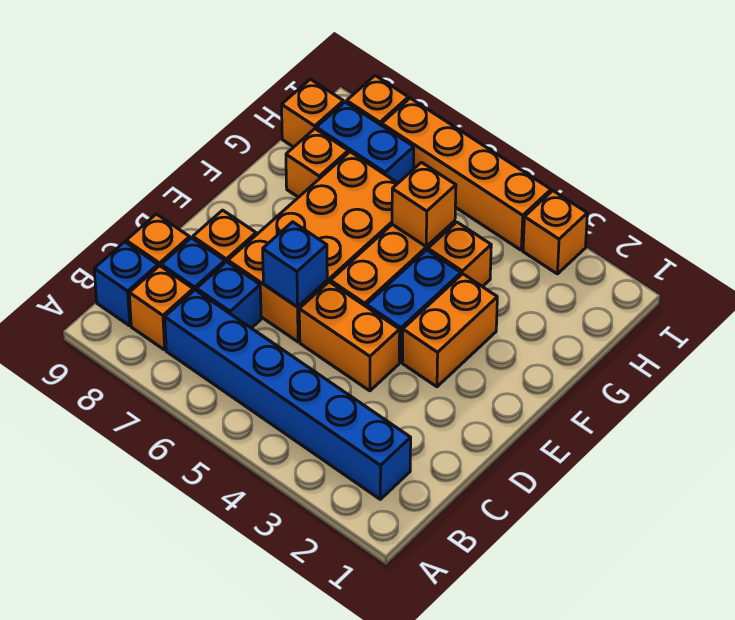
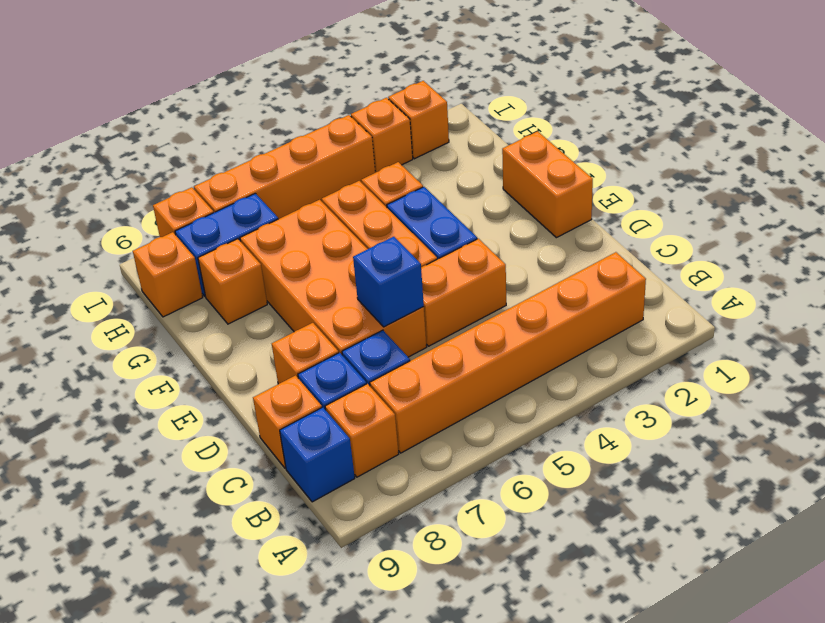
blue 1x6 brick [165,290,411,499] -> orange 1x6 brick [370,252,646,453]
orange 1x2 brick [402,274,497,387] -> orange 1x2 brick moved to [502,131,593,238]
orange 1x1 brick [392,162,456,247] -> orange 1x1 brick moved to [388,81,449,159]

